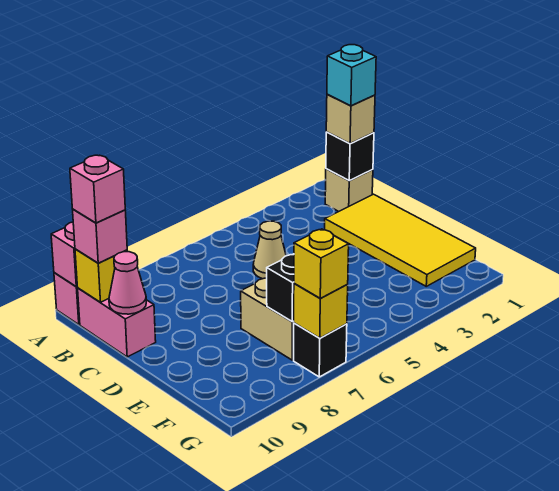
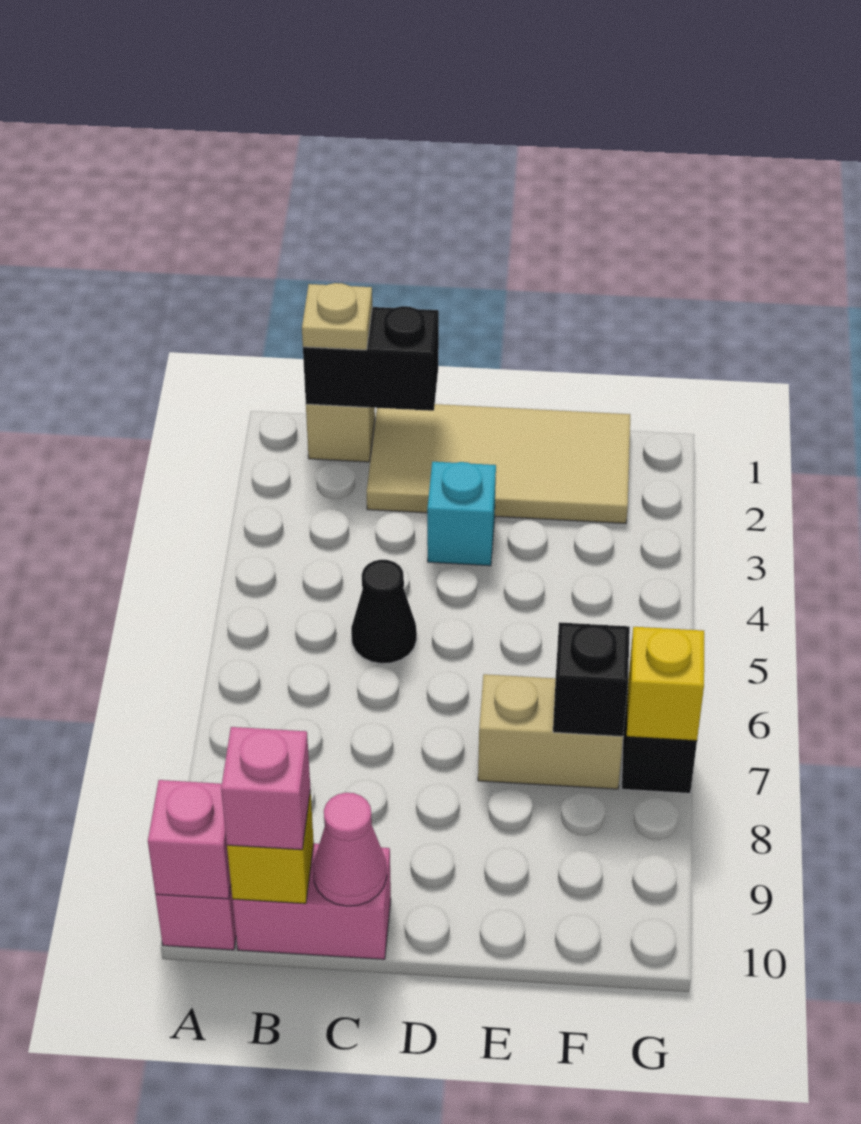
black 1x1 brick [326,132,374,180] -> black 1x2 brick [303,306,439,411]
tan 1x1 brick [326,94,375,144] -> tan 1x1 plate [302,283,372,350]
cyan 1x1 brick [327,45,376,106] -> cyan 1x1 brick moved to [427,462,496,566]
pink 1x1 brick [70,155,125,223] -> none
yellow 2x4 tile [325,194,476,286] -> tan 2x4 tile [367,404,630,523]
tan 1x1 cone [253,221,286,279] -> black 1x1 cone [351,560,417,664]
yellow 1x1 brick [294,229,349,298] -> none

